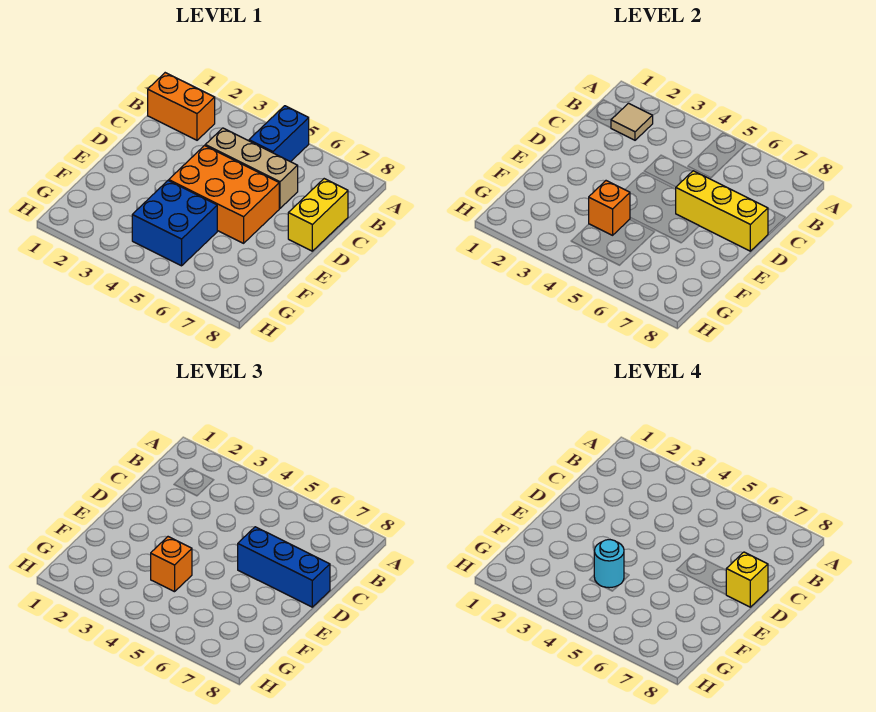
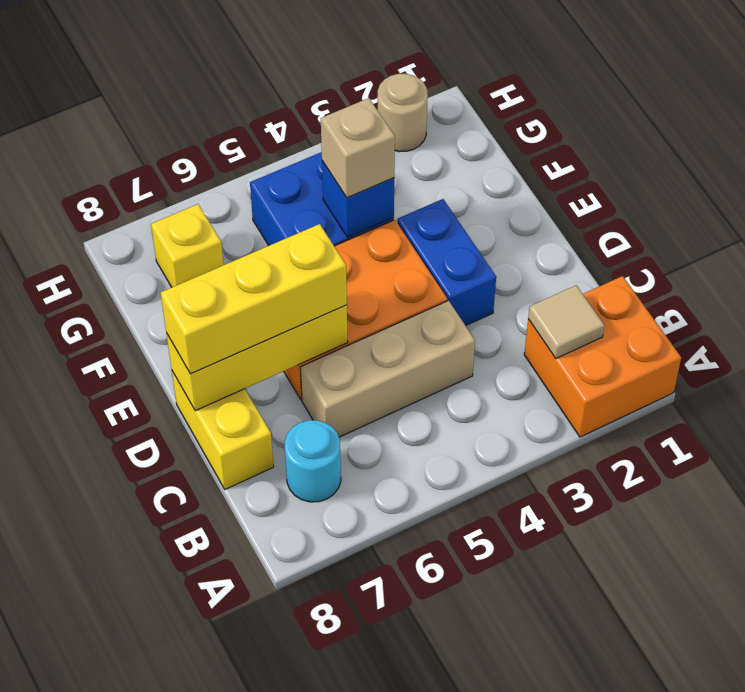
blue 1x2 brick [249,106,309,162] -> blue 1x2 brick moved to [397,199,496,326]
orange 1x2 brick [148,73,215,140] -> orange 2x2 brick [524,276,681,437]
blue 1x3 brick [238,527,330,607] -> yellow 1x3 brick [161,224,347,374]
yellow 1x1 brick [726,552,768,607] -> yellow 1x1 brick moved to [151,204,223,287]
orange 1x1 brick [589,181,630,235] -> blue 1x1 brick [322,161,394,237]
orange 1x1 brick [151,537,192,592] -> tan 1x1 brick [321,98,395,198]
cyan 1x1 round brick [594,540,624,588] -> cyan 1x1 round brick moved to [285,420,341,502]
none -> tan 1x1 round brick [378,74,428,152]

